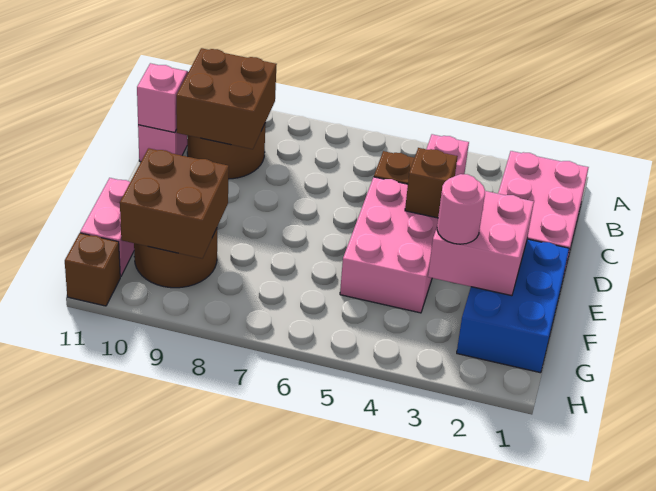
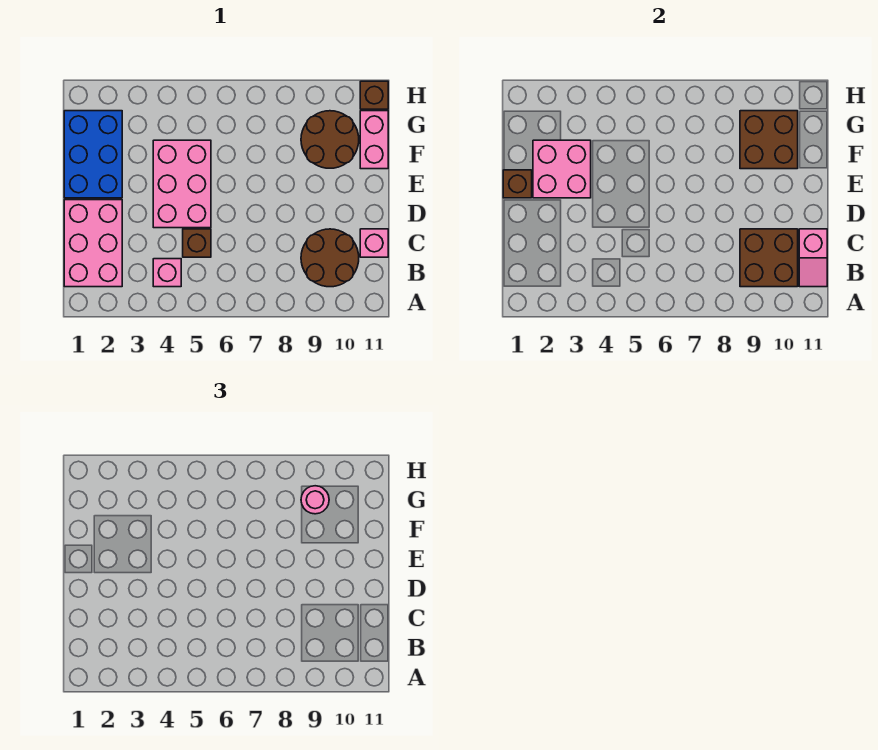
brown 1x1 brick [405,148,458,218] -> brown 1x1 brick moved to [503,170,532,198]
pink 1x1 round brick [437,174,485,244] -> pink 1x1 round brick moved to [301,486,329,514]

